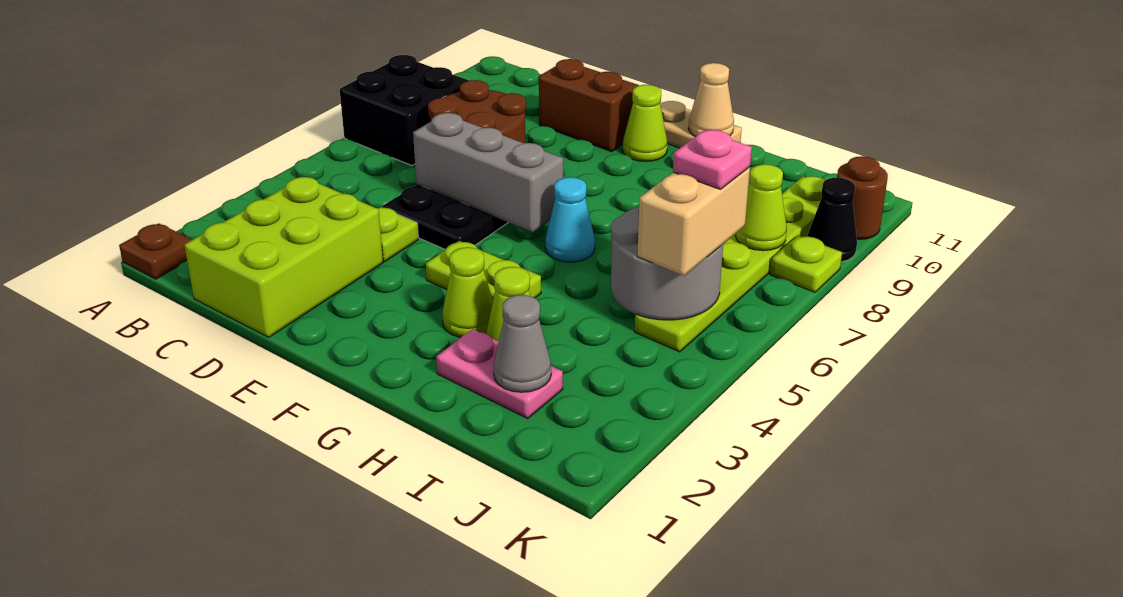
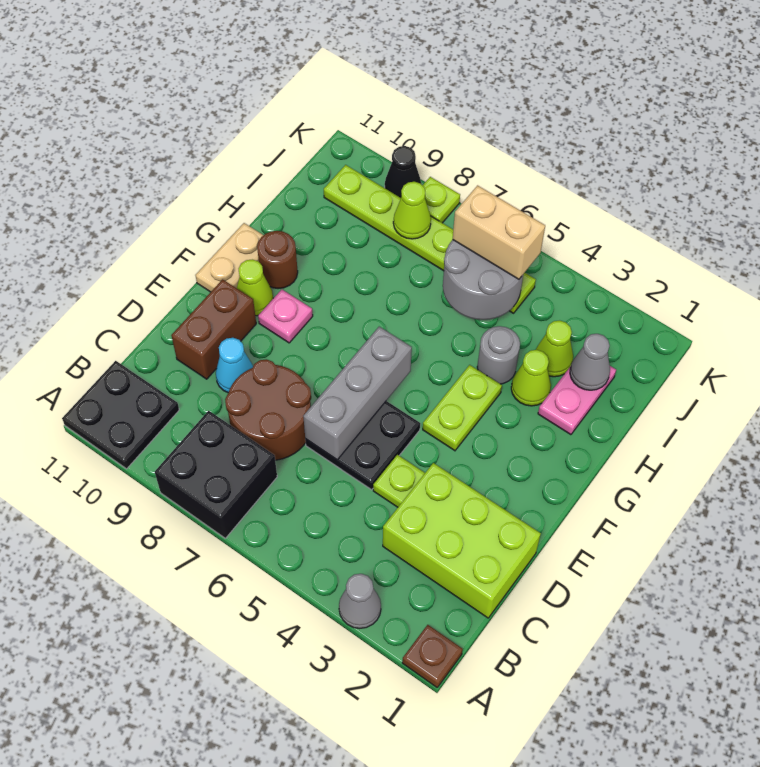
none -> grey 1x1 cone [339,574,381,628]
none -> black 2x2 plate [62,361,179,469]
lime 1x1 cone [442,247,493,337] -> lime 1x1 cone moved to [536,320,573,377]
cyan 1x1 cone [545,177,595,262] -> cyan 1x1 cone moved to [216,338,253,393]
tan 1x1 cone [688,63,734,136] -> none
none -> grey 1x1 round brick [477,326,520,384]
pink 1x1 plate [673,130,752,189] -> pink 1x1 plate moved to [258,289,313,343]
brown 1x1 round brick [837,156,888,239] -> brown 1x1 round brick moved to [257,231,298,289]

